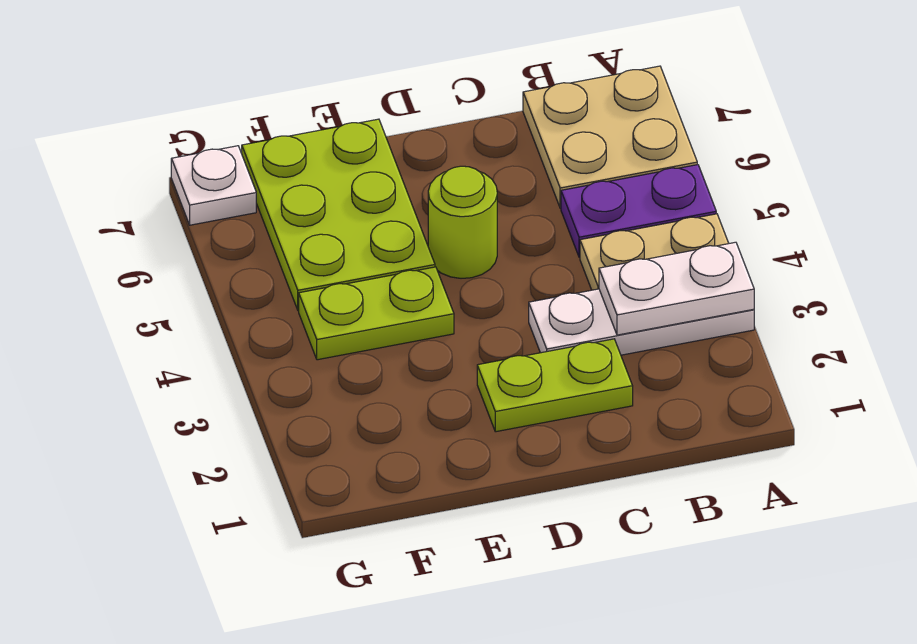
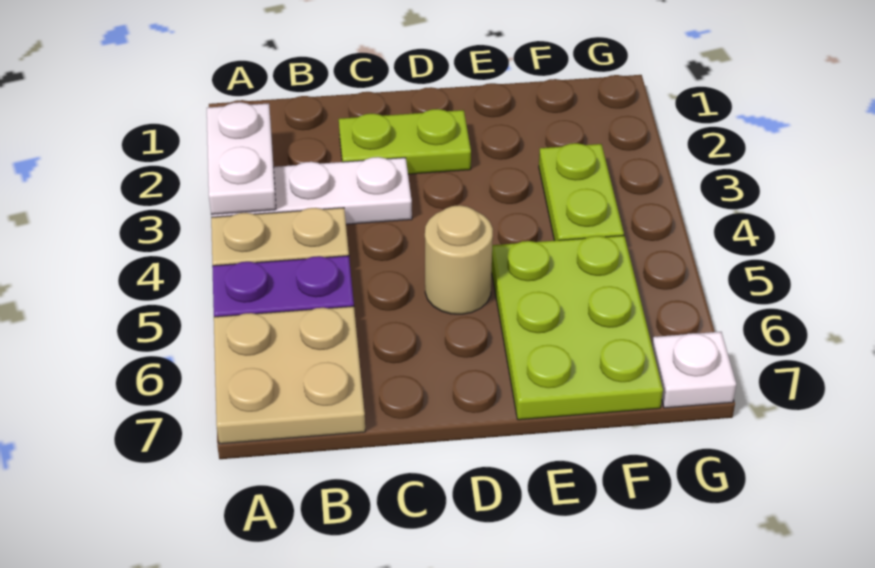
white 1x2 plate [599,242,754,335] -> white 1x2 plate turned to [207,102,276,214]
lime 1x1 round brick [428,166,497,278] -> tan 1x1 round brick [425,205,493,314]
lime 1x2 plate [299,267,454,360] -> lime 1x2 plate turned to [539,143,624,241]

